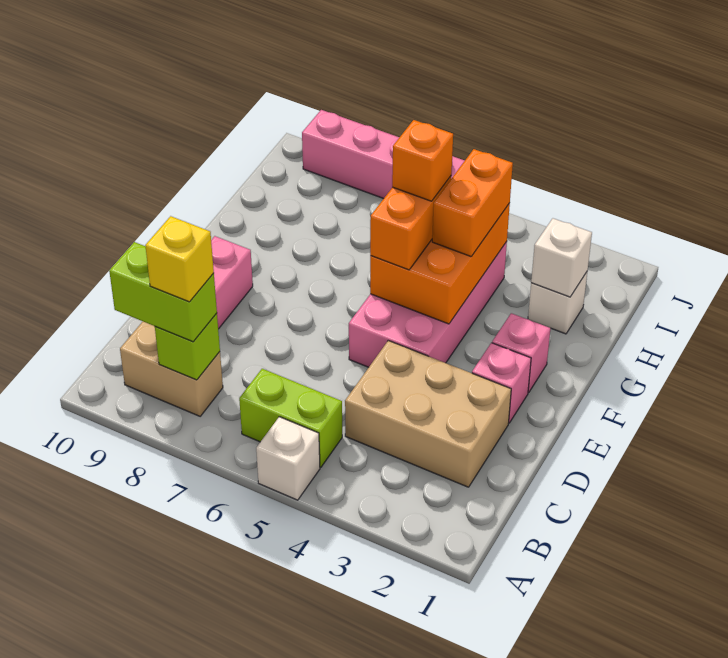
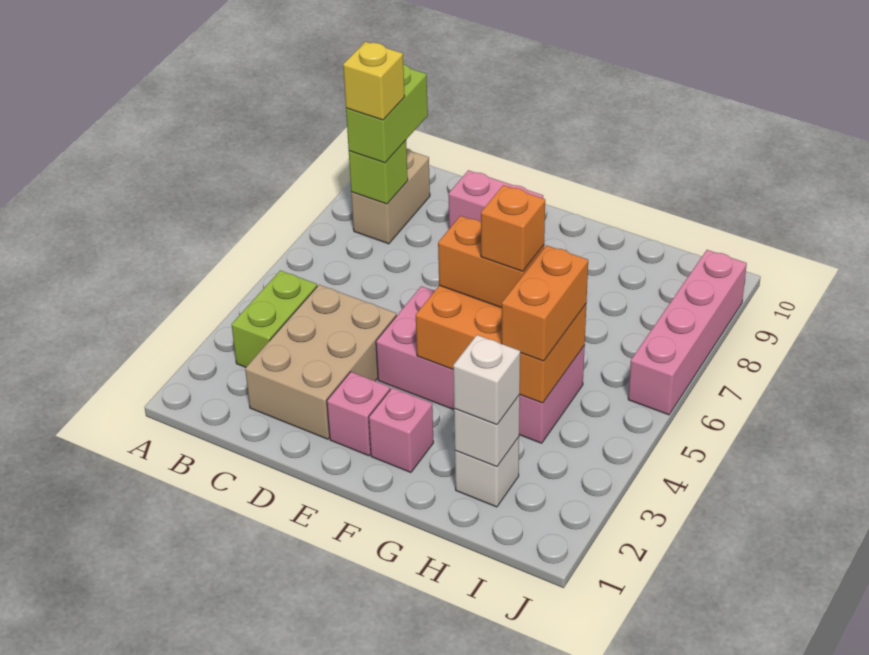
white 1x1 brick [256,417,320,500] -> white 1x1 brick moved to [453,335,520,425]
lime 1x2 brick [239,369,342,467] -> lime 1x2 brick moved to [232,270,317,367]
orange 1x2 brick [432,149,513,256] -> orange 1x2 brick turned to [502,245,588,361]

